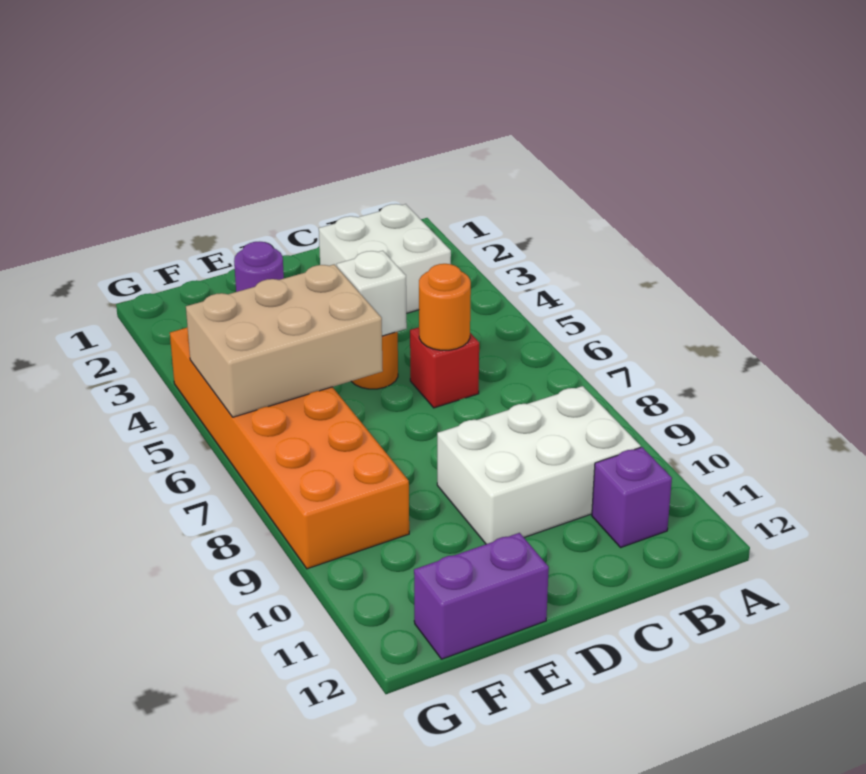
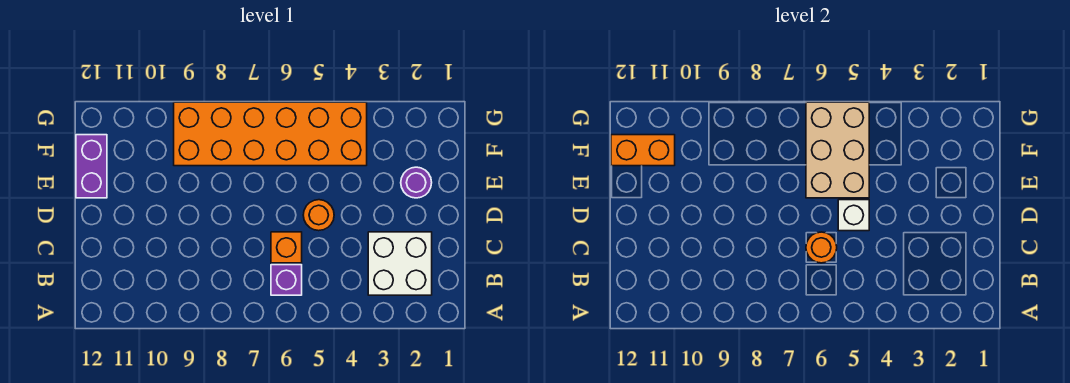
white 2x3 brick [437,386,641,544] -> none
purple 1x1 brick [592,447,672,547] -> purple 1x1 brick moved to [271,265,302,295]
red 1x1 brick [410,327,479,408] -> orange 1x1 brick [271,232,302,263]
none -> orange 1x2 brick [611,135,675,166]

